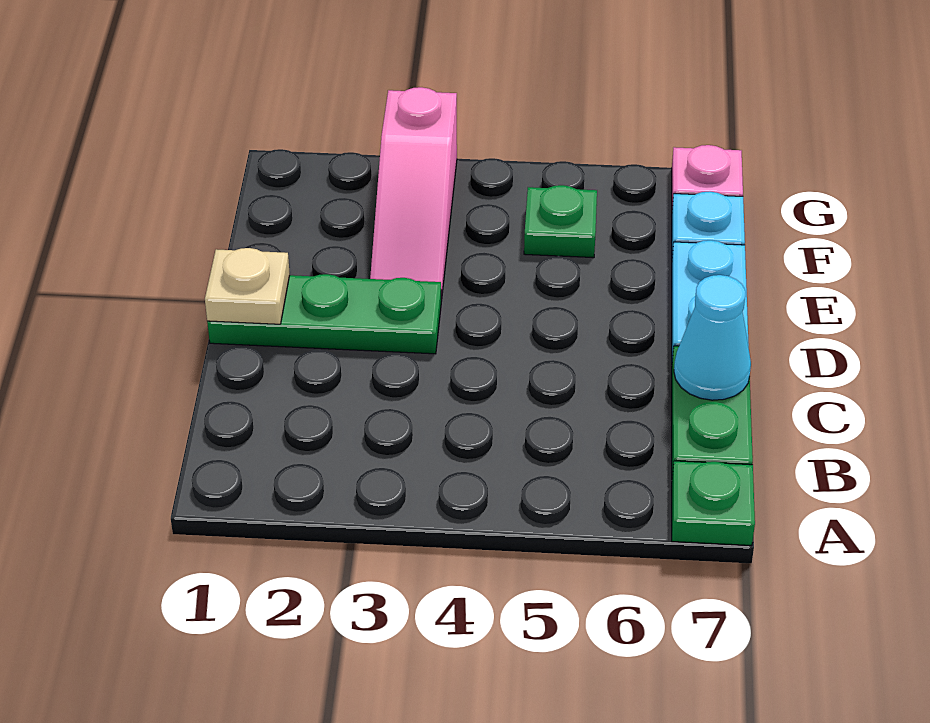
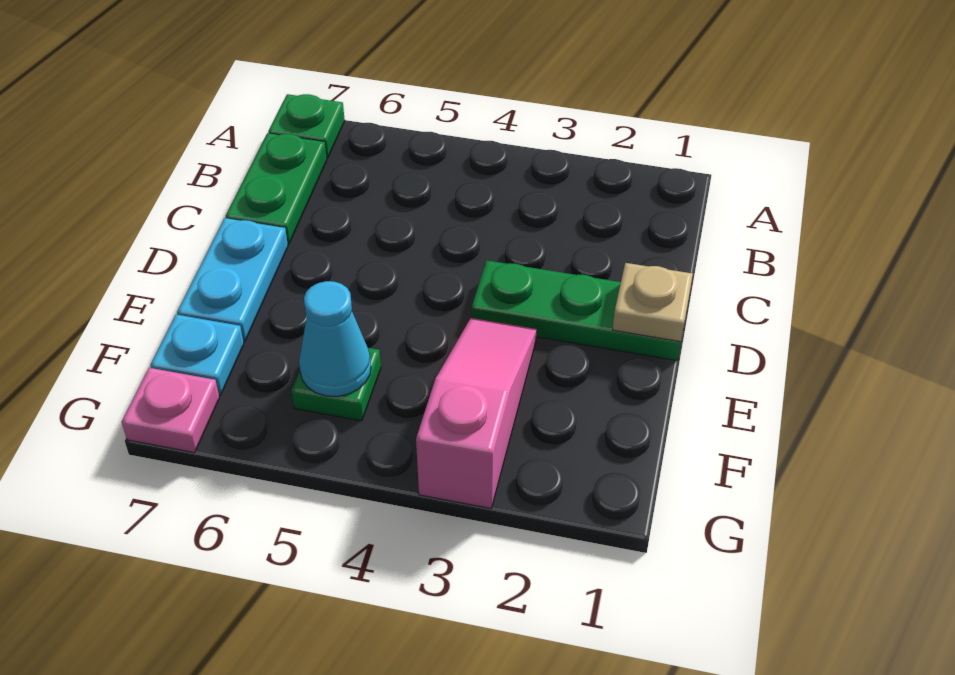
cyan 1x1 cone [674,275,751,400] -> cyan 1x1 cone moved to [299,281,371,397]

